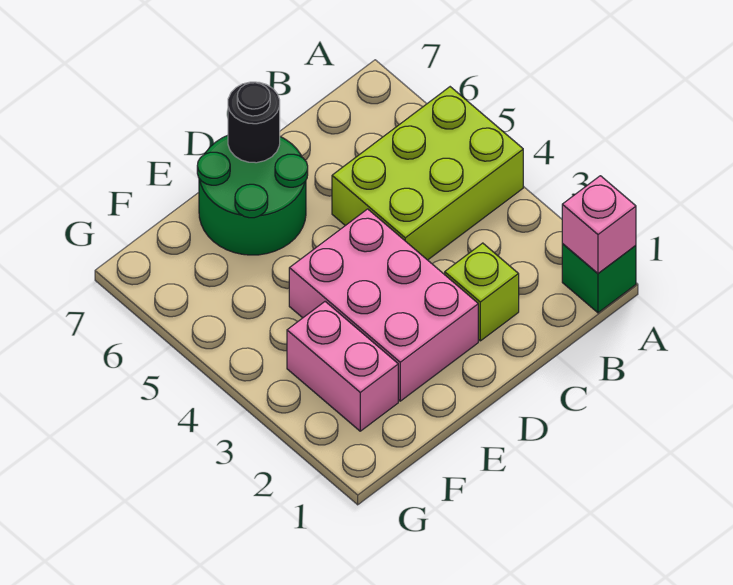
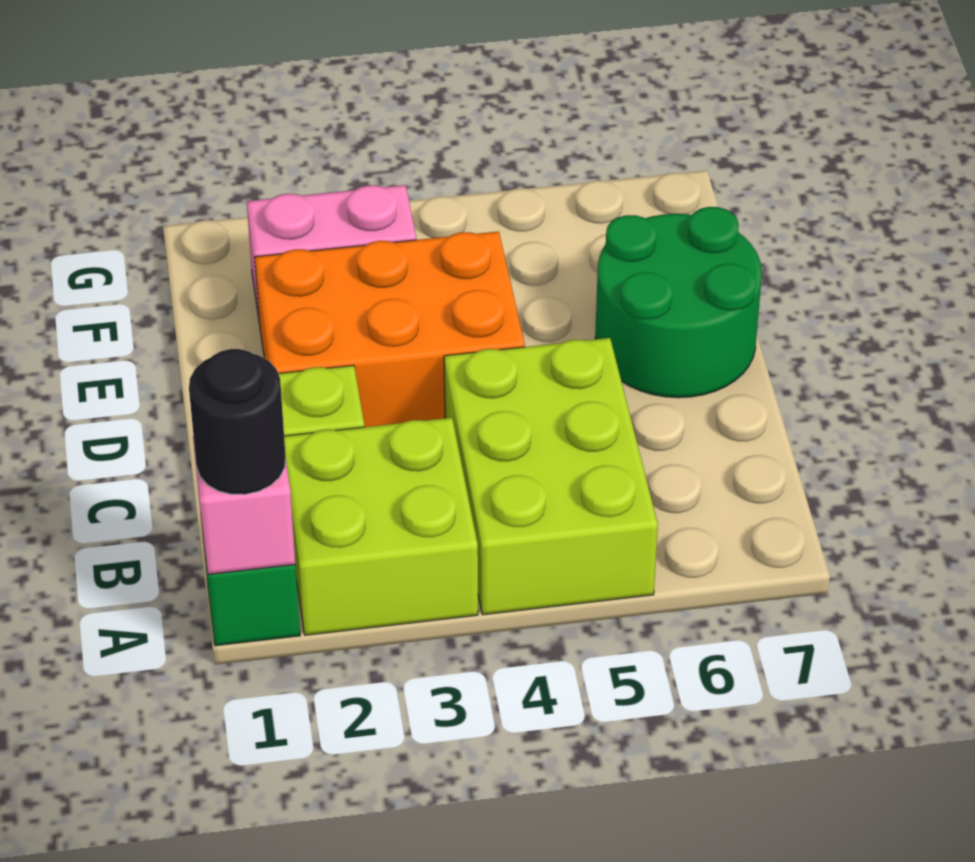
none -> lime 2x2 brick [284,418,478,635]
pink 2x3 brick [289,209,478,401] -> orange 2x3 brick [255,231,525,427]
black 1x1 round brick [228,82,280,163] -> black 1x1 round brick moved to [189,349,286,495]

